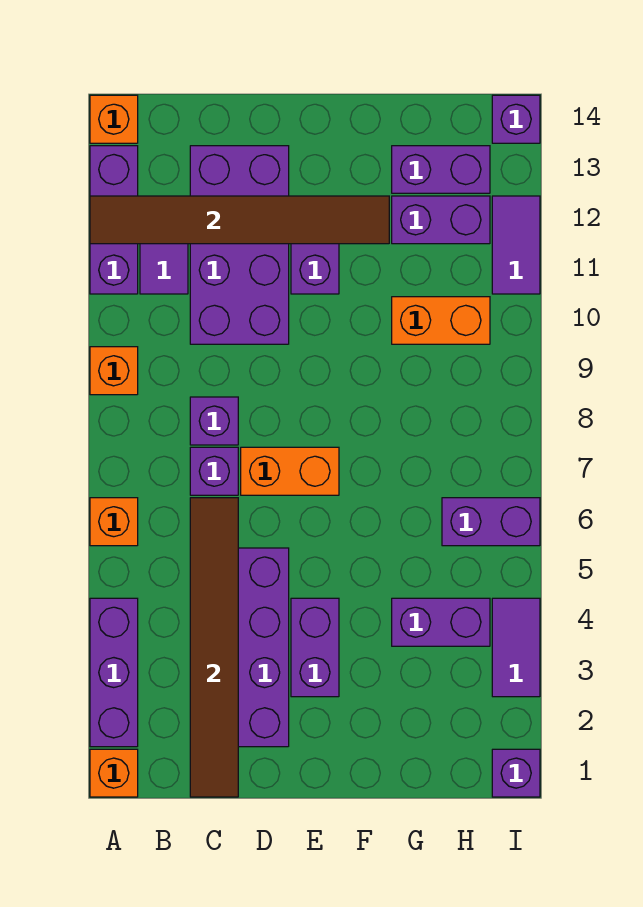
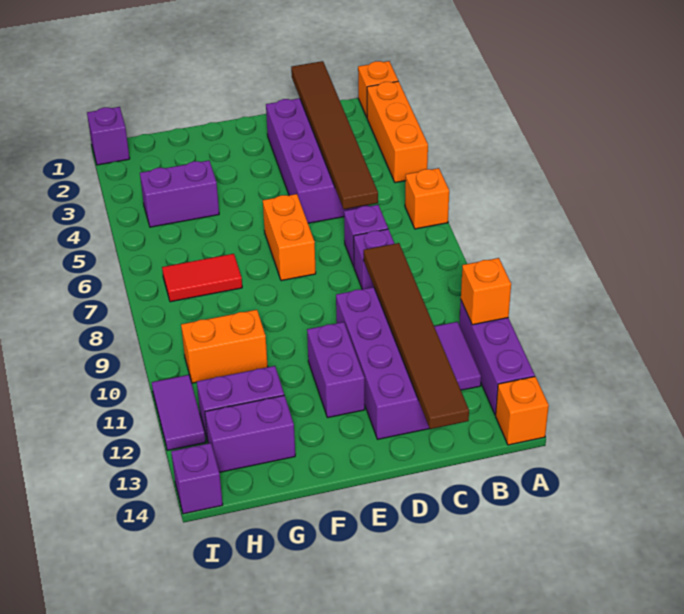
purple 1x3 brick [90,598,138,747] -> orange 1x3 brick [367,81,428,183]
orange 1x1 brick [90,347,138,395] -> orange 1x1 brick moved to [461,258,511,325]
brown 1x6 tile [90,196,389,244] -> brown 1x6 tile turned to [364,243,469,429]
orange 1x2 brick [241,447,339,495] -> orange 1x2 brick turned to [263,194,316,281]
purple 1x2 brick [291,598,339,697] -> none
none -> red 1x2 tile [162,254,242,302]
purple 1x2 brick [442,498,540,546] -> none
purple 1x2 tile [492,598,540,697] -> none

